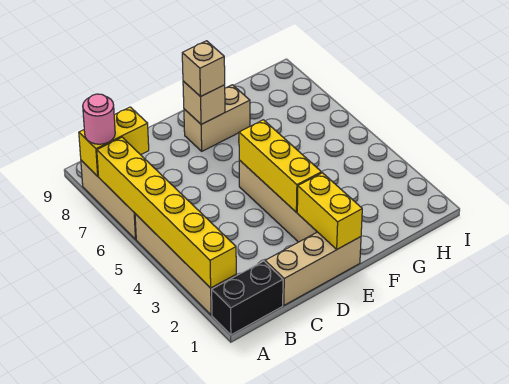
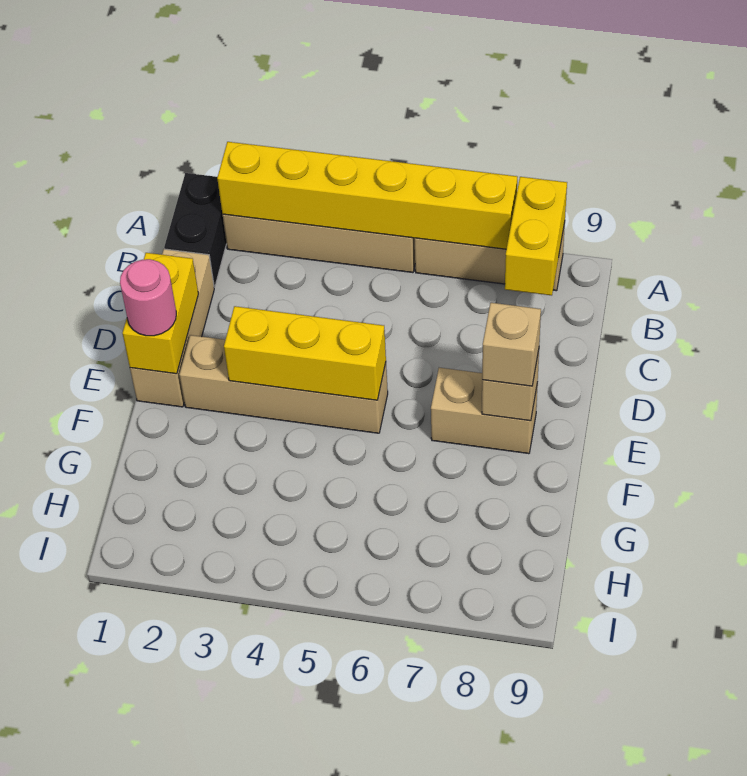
pink 1x1 round brick [83,94,115,144] -> pink 1x1 round brick moved to [120,259,176,336]
yellow 1x2 brick [297,173,362,249] -> yellow 1x2 brick turned to [122,253,198,374]
tan 1x2 brick [184,85,250,151] -> tan 1x2 brick turned to [431,368,538,454]

